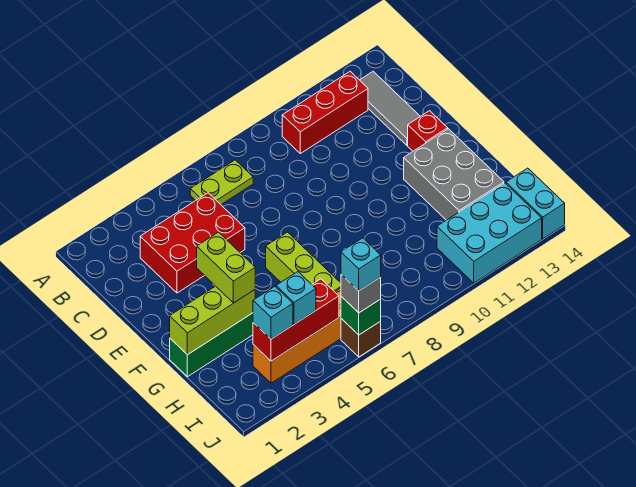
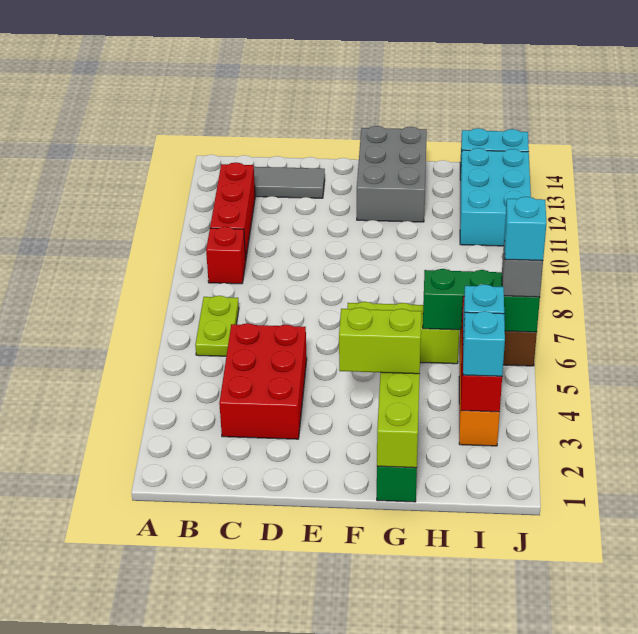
red 1x1 brick [408,111,448,151] -> red 1x1 brick moved to [206,227,246,284]
grey 2x3 brick [404,129,504,220] -> grey 2x3 brick turned to [357,126,427,222]
green 1x1 brick [341,296,381,335] -> green 1x3 brick [423,269,540,332]

